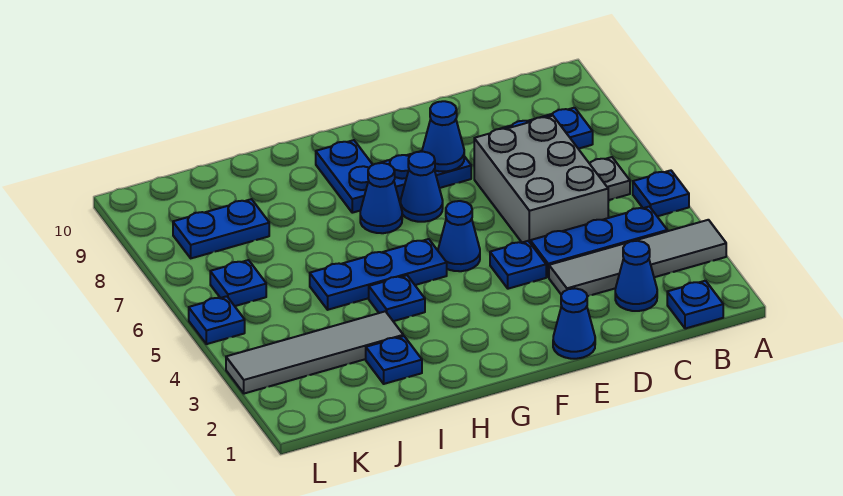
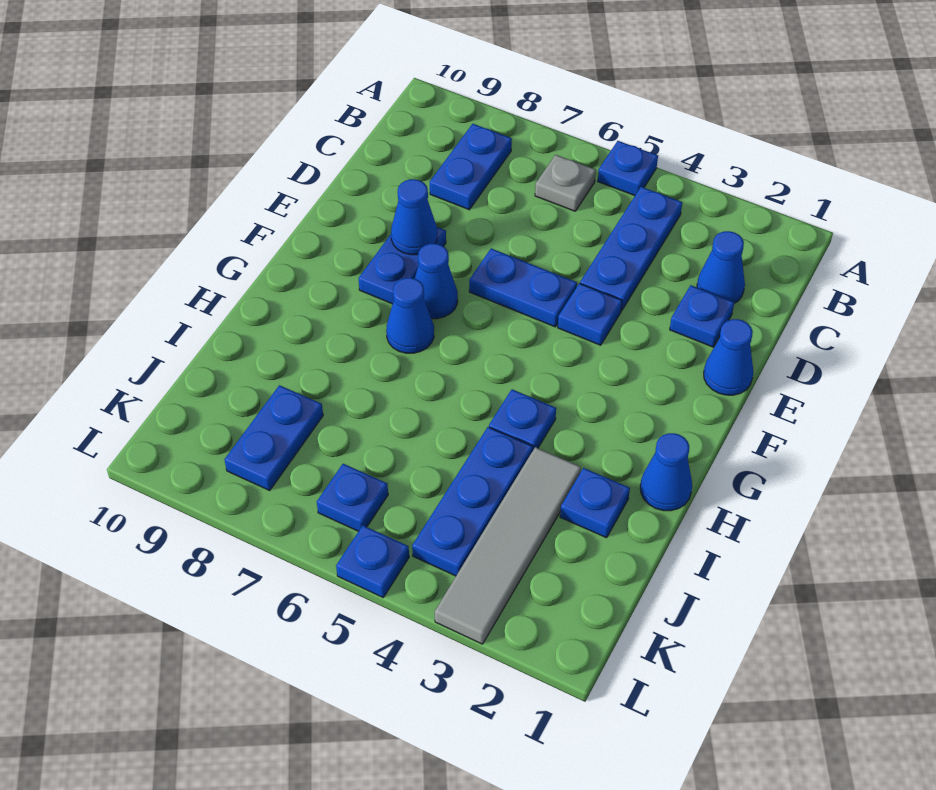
grey 1x4 tile [549,220,726,296] -> none
blue 1x1 plate [667,281,723,329] -> blue 1x1 plate moved to [670,285,734,347]
grey 2x3 brick [474,116,608,242] -> none
blue 1x1 cone [438,201,480,271] -> blue 1x1 cone moved to [640,433,692,511]
blue 1x3 plate [310,239,447,310] -> blue 1x3 plate moved to [412,427,533,576]
blue 1x2 plate [316,140,373,213] -> blue 1x2 plate moved to [469,248,577,327]

